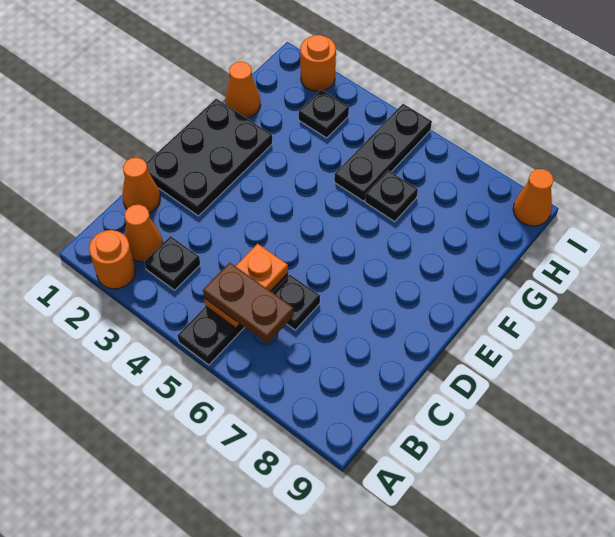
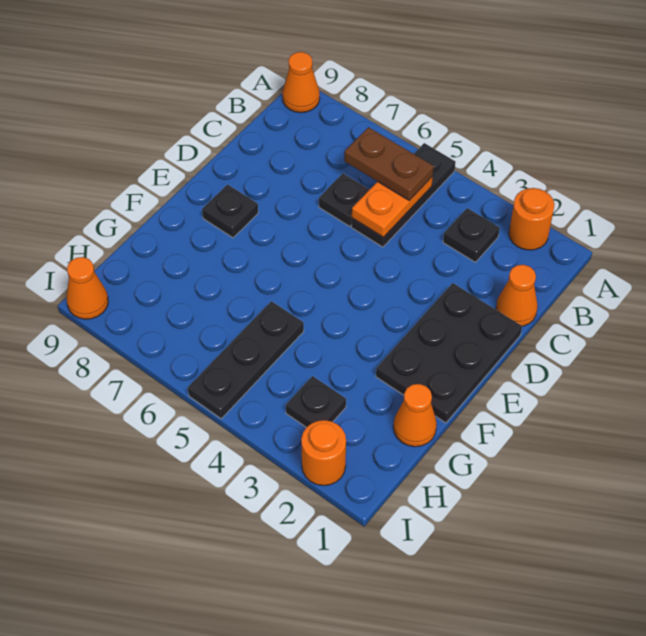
orange 1x1 cone [125,205,163,262] -> orange 1x1 cone moved to [282,52,320,113]
black 1x1 plate [365,170,418,221] -> black 1x1 plate moved to [202,184,258,238]

